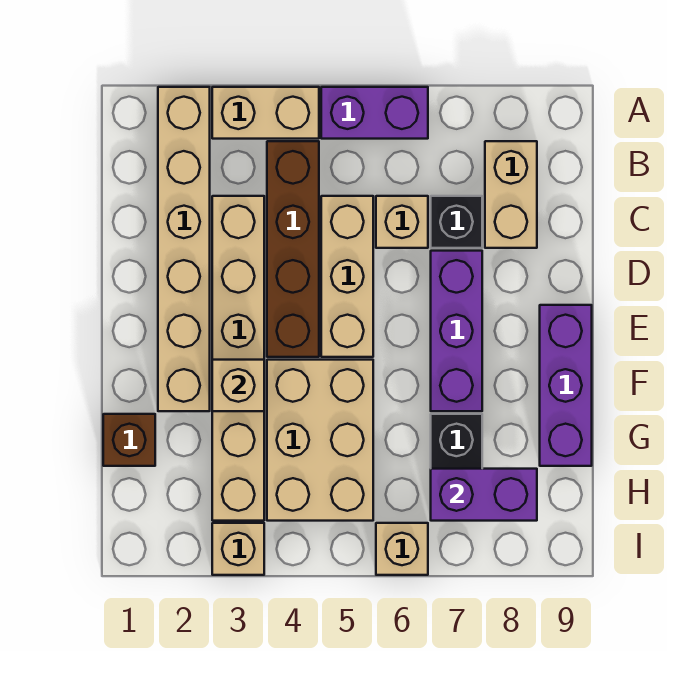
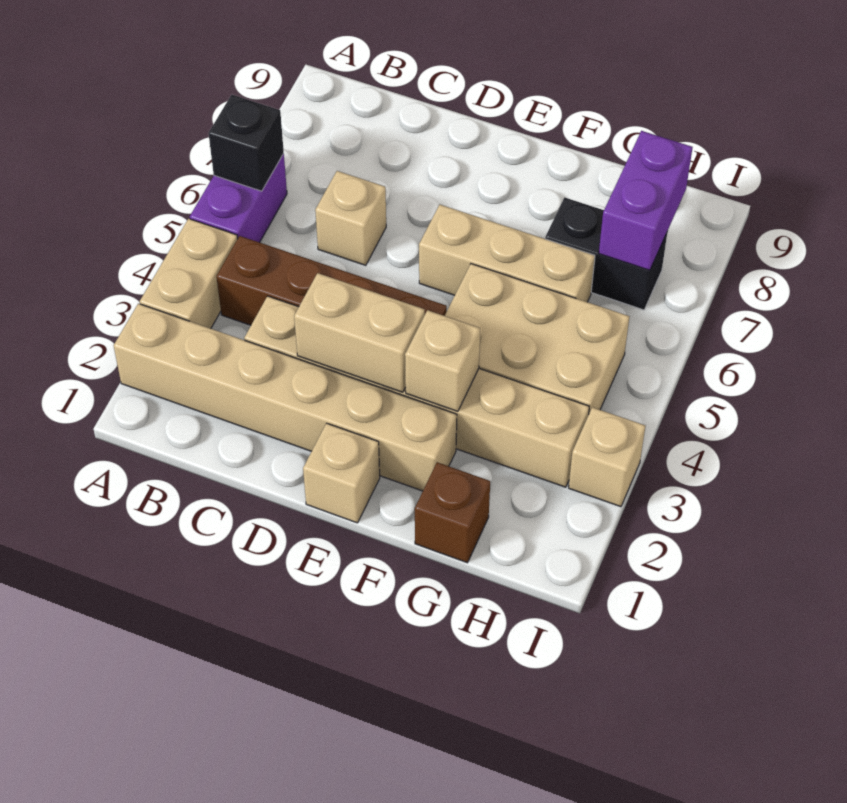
tan 1x2 brick [485,141,537,248] -> tan 1x2 brick moved to [294,273,425,392]
tan 1x3 brick [321,196,373,357] -> tan 1x3 brick moved to [419,205,595,302]
black 1x1 brick [431,196,482,248] -> black 1x1 brick moved to [209,95,284,191]
purple 1x3 brick [431,251,482,411] -> none
purple 1x3 brick [540,305,592,466] -> none
tan 1x1 brick [376,523,428,575] -> tan 1x1 brick moved to [303,423,380,523]

